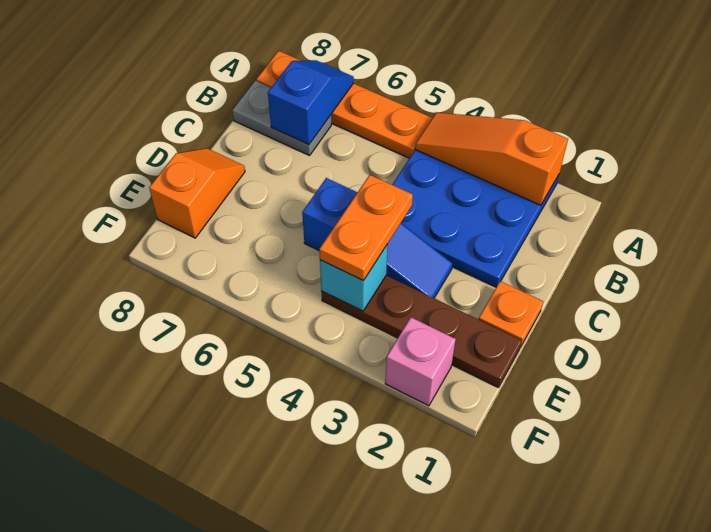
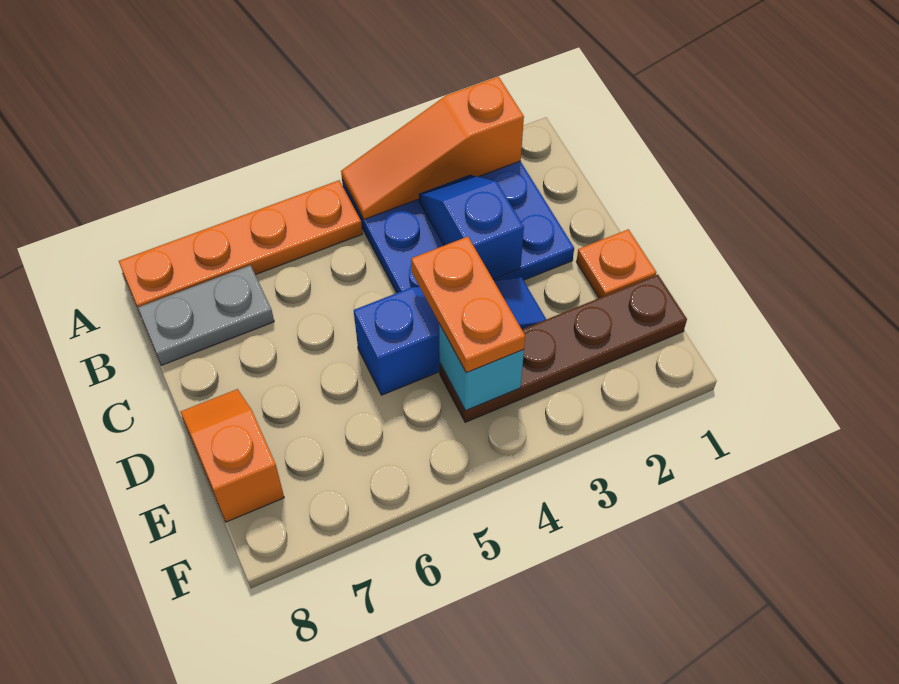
blue 1x2 slope [268,60,354,145] -> blue 1x2 slope moved to [419,175,524,279]
pink 1x1 brick [385,317,456,406] -> none

